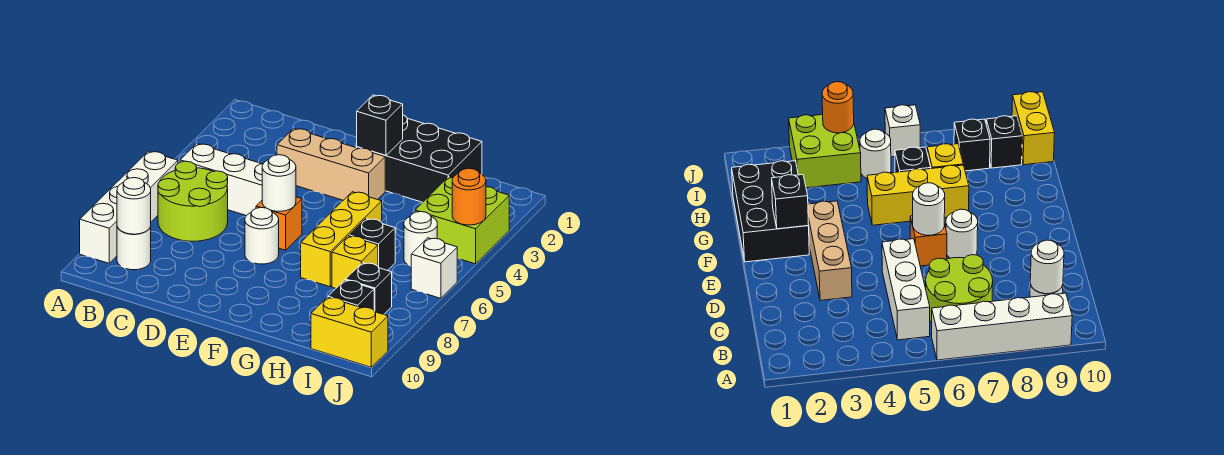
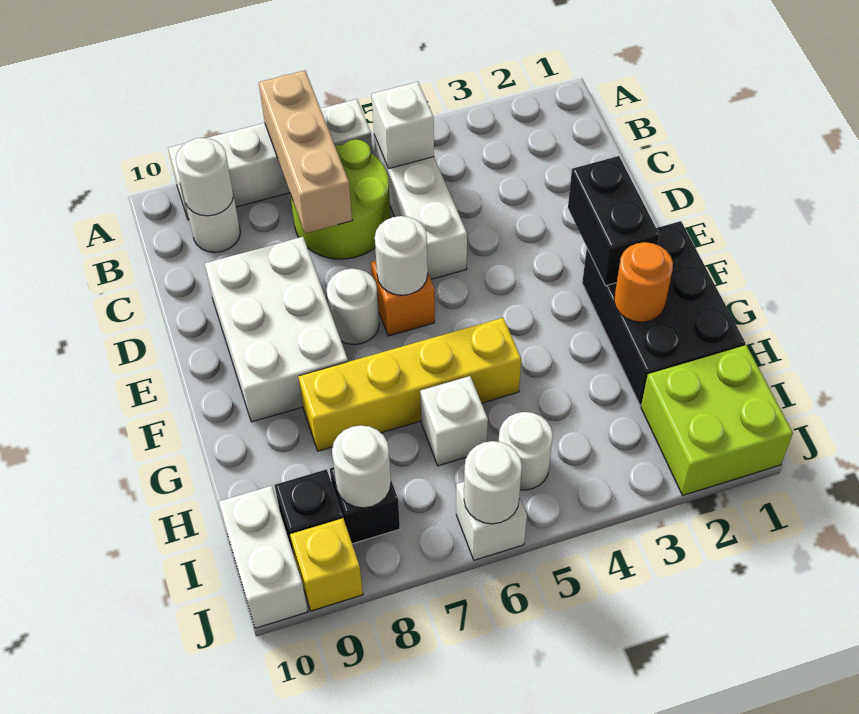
none -> white 1x1 brick [372,82,434,169]
tan 1x3 brick [277,128,385,200] -> tan 1x3 brick moved to [259,71,352,233]
none -> white 2x3 brick [205,237,348,422]
black 1x1 brick [357,95,403,155] -> black 1x2 brick [568,156,659,286]
yellow 1x3 brick [301,192,382,287] -> yellow 1x4 brick [298,318,521,451]
black 1x1 brick [349,219,395,271] -> white 1x1 brick [420,376,488,466]
yellow 1x1 brick [332,236,378,288] -> yellow 1x1 brick moved to [290,518,363,611]
lime 2x2 brick [415,177,509,264] -> lime 2x2 brick moved to [641,345,793,495]
none -> white 1x1 round brick [332,425,391,508]
yellow 1x2 brick [311,297,388,367] -> white 1x2 brick [219,486,308,628]
orange 1x1 round brick [452,168,486,225] -> orange 1x1 round brick moved to [614,242,673,322]
none -> white 1x1 round brick [464,441,522,524]

